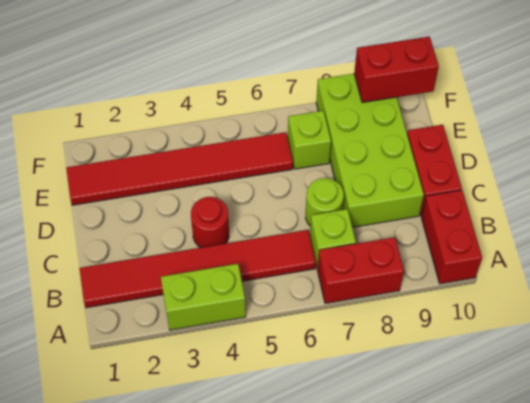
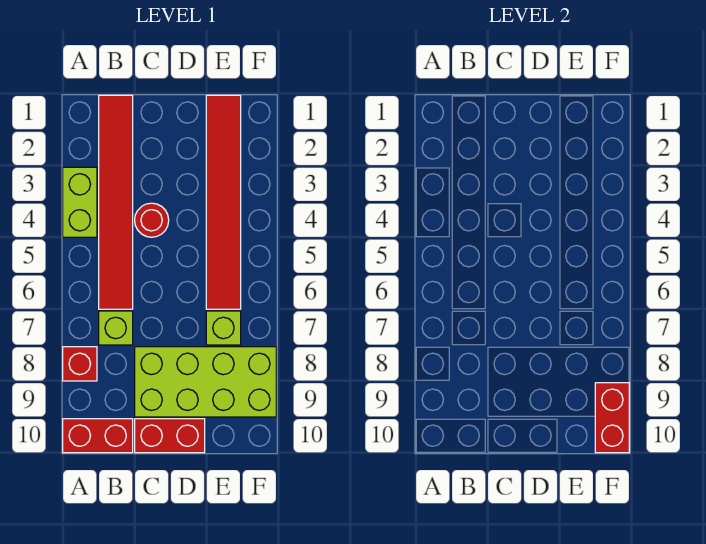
red 1x2 brick [317,237,404,303] -> red 1x1 brick [63,347,97,381]
lime 1x1 round brick [306,178,344,225] -> none

